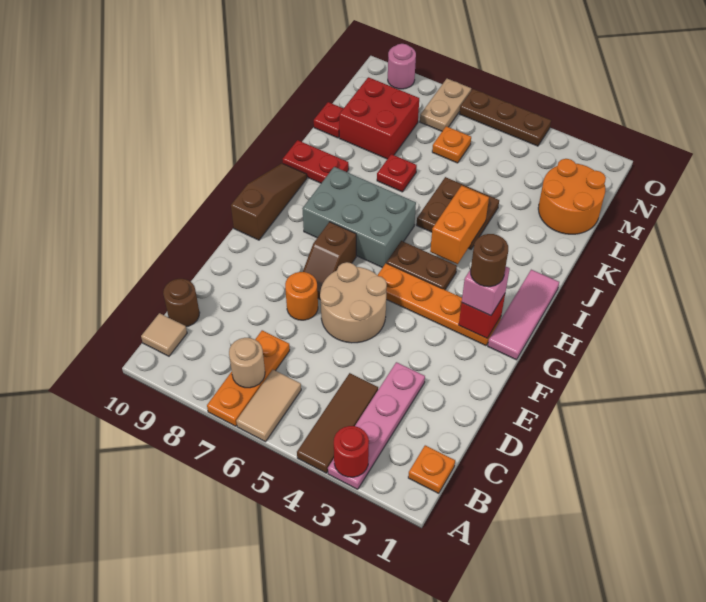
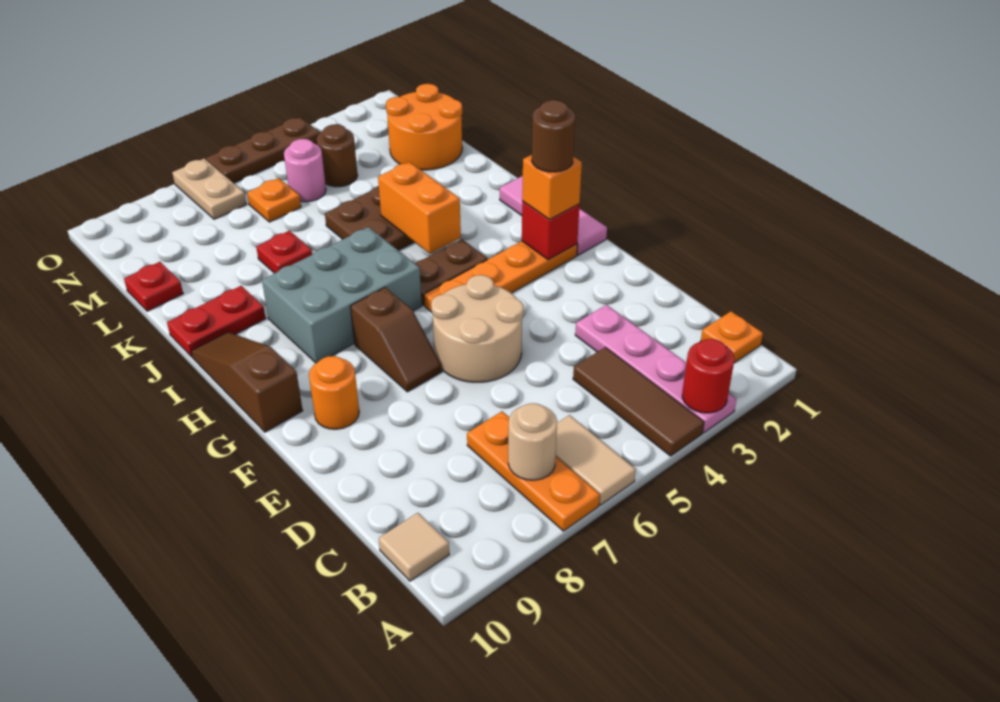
brown 1x1 round brick [163,279,200,327] -> brown 1x1 round brick moved to [317,124,358,187]
orange 1x1 round brick [285,272,318,320] -> orange 1x1 round brick moved to [309,356,359,429]
pink 1x1 brick [462,267,510,316] -> orange 1x1 brick [522,155,582,220]
red 2x2 brick [339,77,419,159] -> none
pink 1x1 round brick [388,44,416,89] -> pink 1x1 round brick moved to [284,139,326,202]

